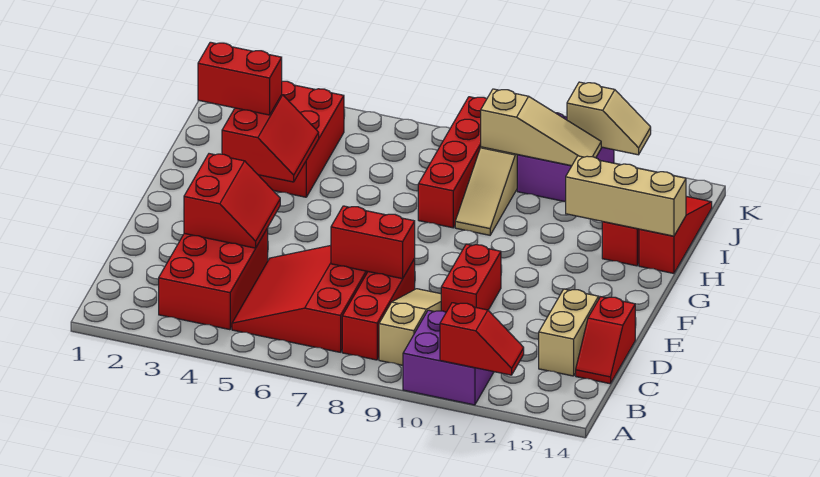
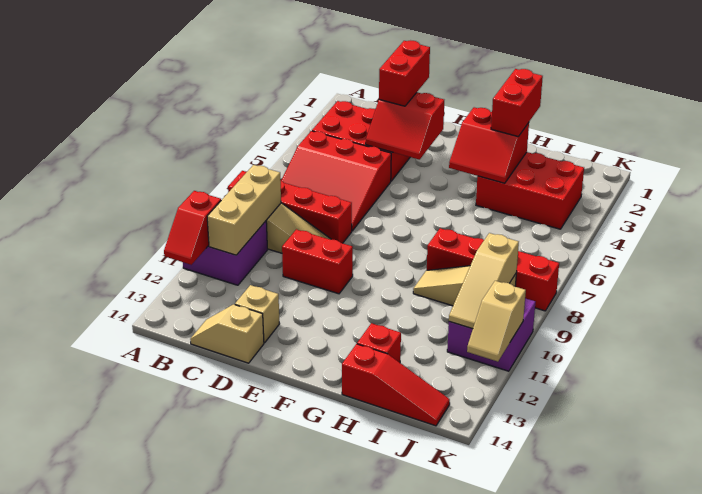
red 3x3 slope [232,245,368,352] -> red 3x3 slope turned to [281,131,391,231]
red 1x3 brick [342,259,415,360] -> red 1x4 brick [228,171,352,243]
tan 1x2 brick [539,289,599,376] -> tan 1x1 brick [235,285,280,343]
red 1x2 slope [576,297,635,384] -> tan 1x2 slope [190,304,264,363]
red 1x2 brick [331,206,415,279] -> red 1x2 brick moved to [379,41,430,106]
tan 1x3 brick [566,156,686,236] -> tan 1x3 brick moved to [207,165,281,255]

